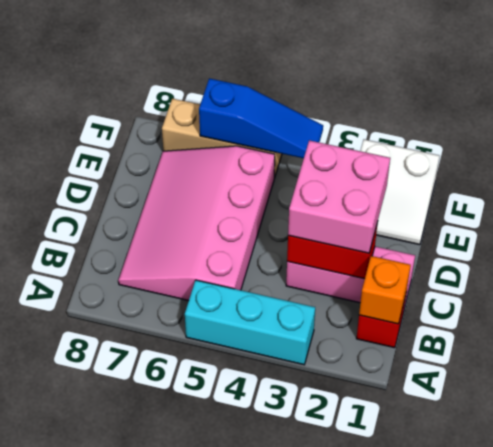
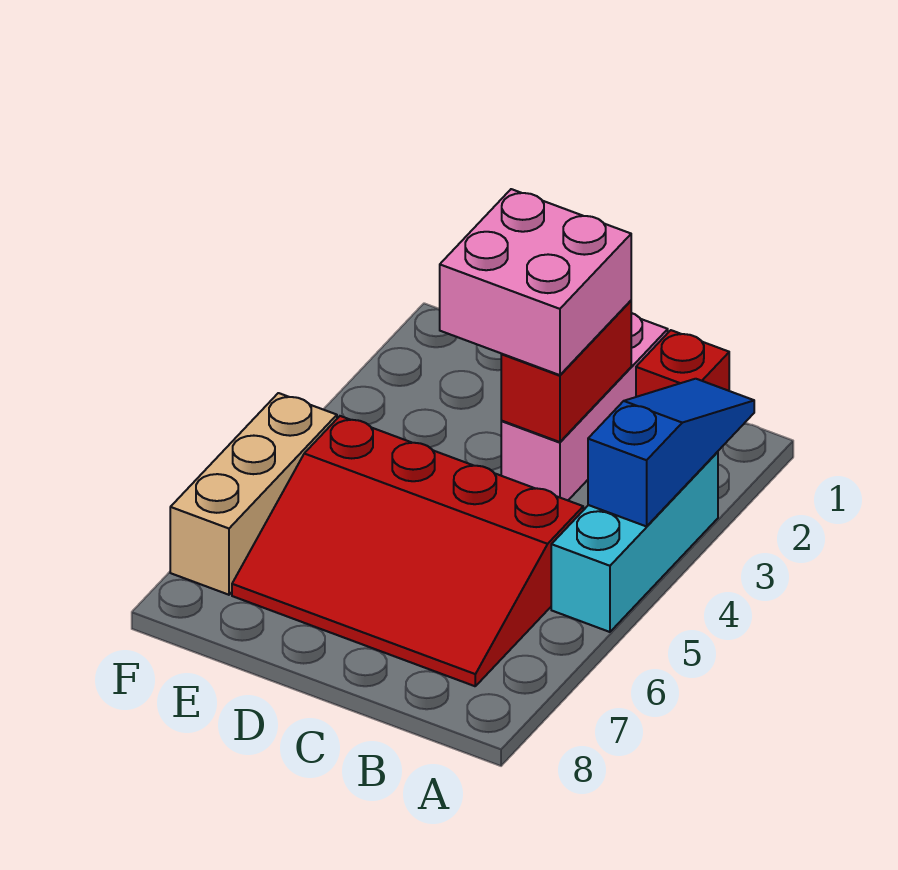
orange 1x1 brick [359,256,411,324] -> none
pink 3x4 slope [118,146,275,301] -> red 3x4 slope [232,416,583,686]
white 2x2 slope [360,139,440,245] -> none
blue 1x3 slope [199,78,323,158] -> blue 1x3 slope moved to [588,379,754,526]

